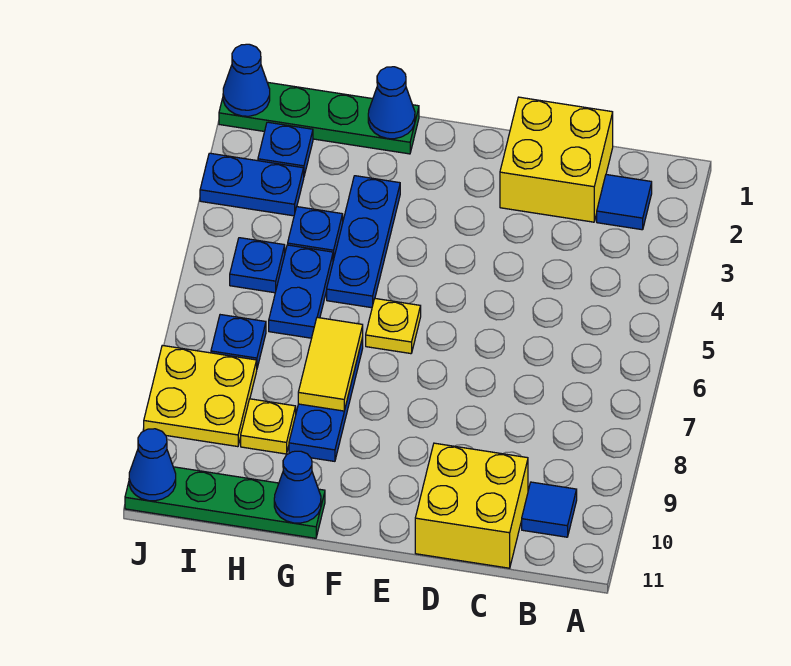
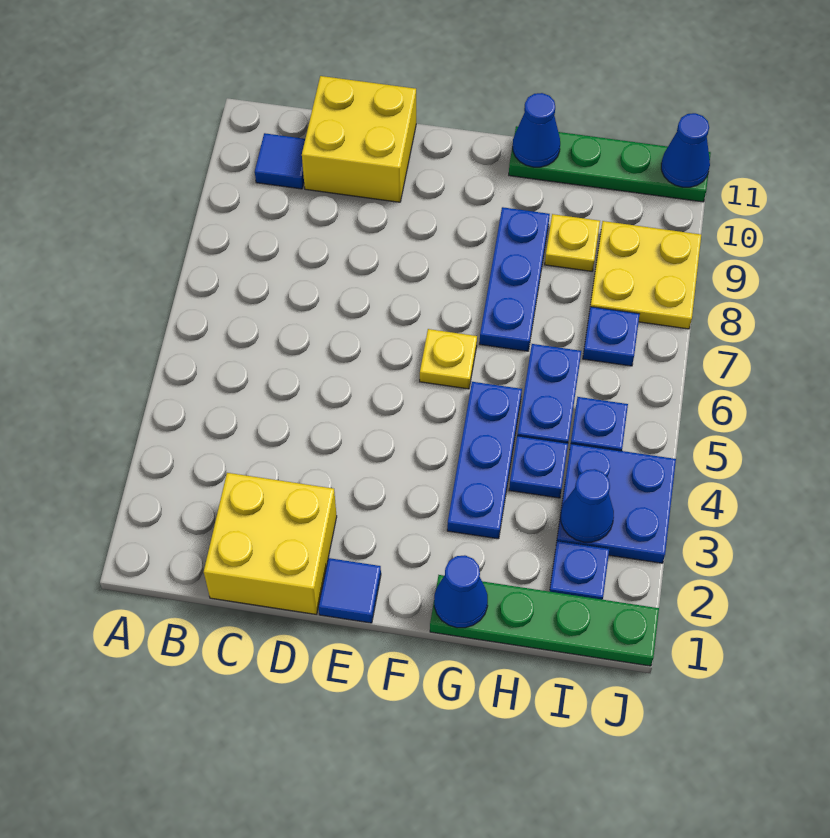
blue 1x1 tile [597,175,652,230] -> blue 1x1 tile moved to [319,558,381,623]
yellow 1x2 tile [298,317,363,411] -> none
blue 1x2 plate [200,153,304,216] -> blue 2x2 plate [557,444,676,563]
blue 1x1 cone [223,44,270,116] -> blue 1x1 cone moved to [560,469,614,542]

